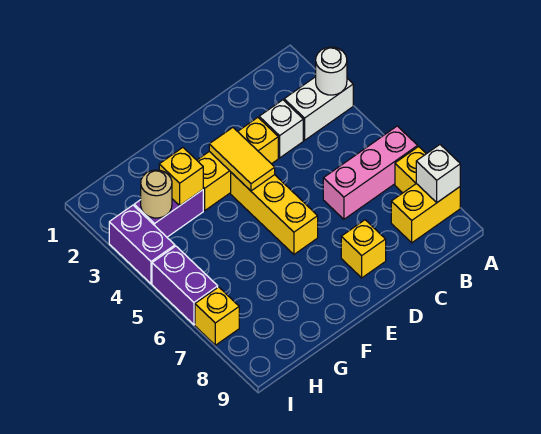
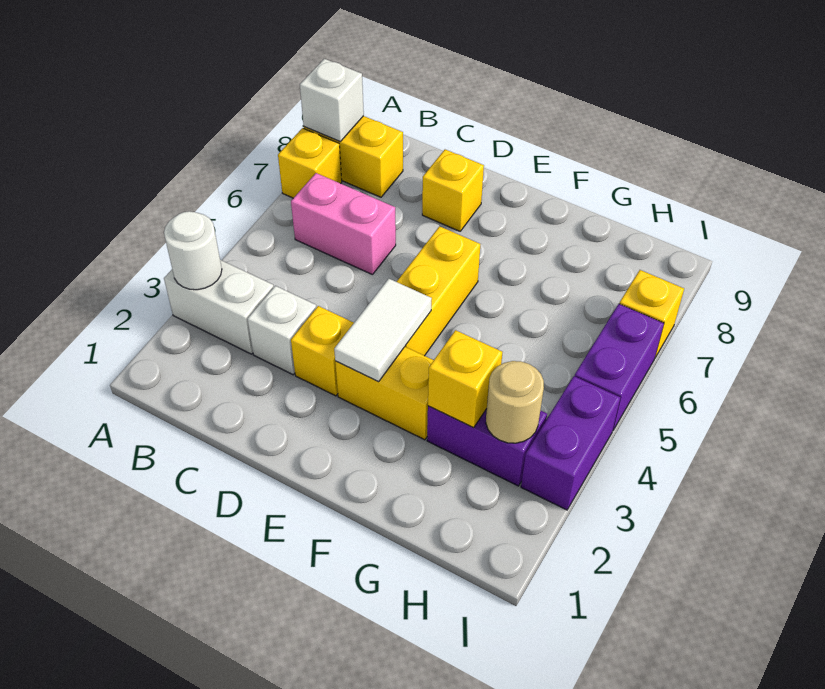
pink 1x3 brick [323,126,418,219] -> pink 1x2 brick [291,173,396,275]
yellow 1x2 tile [209,128,275,191] -> white 1x2 tile [334,279,432,382]

